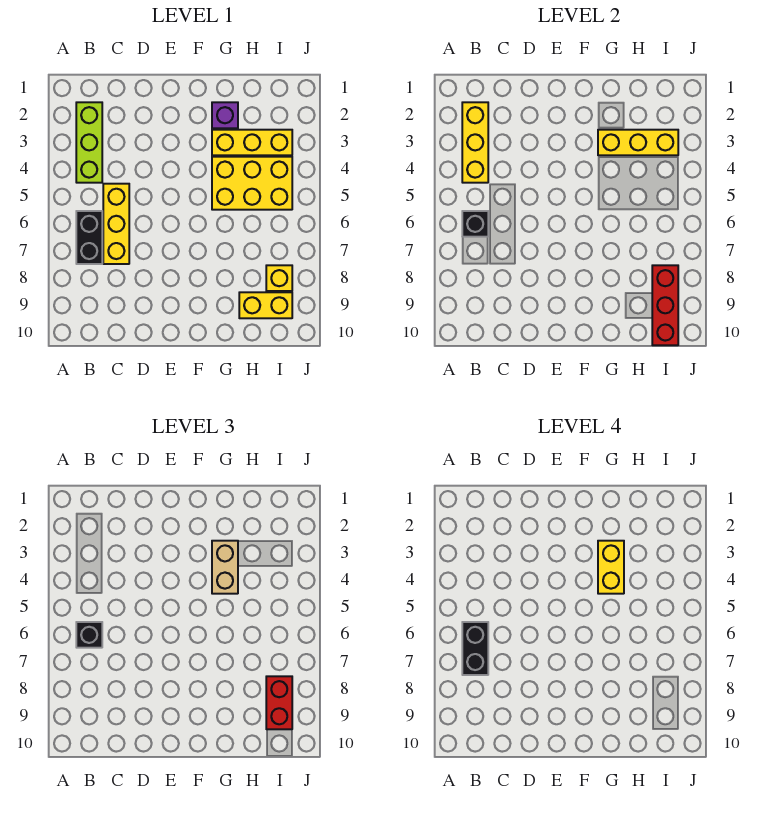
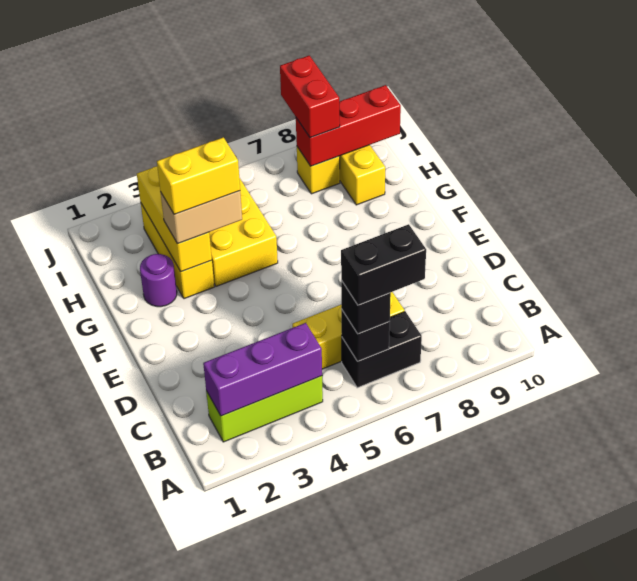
yellow 1x3 brick [462,102,488,183] -> purple 1x3 brick [203,323,322,416]
purple 1x1 brick [212,102,238,128] -> purple 1x1 round brick [140,254,177,307]
red 1x2 brick [266,676,292,729] -> red 1x2 brick turned to [280,56,340,138]

